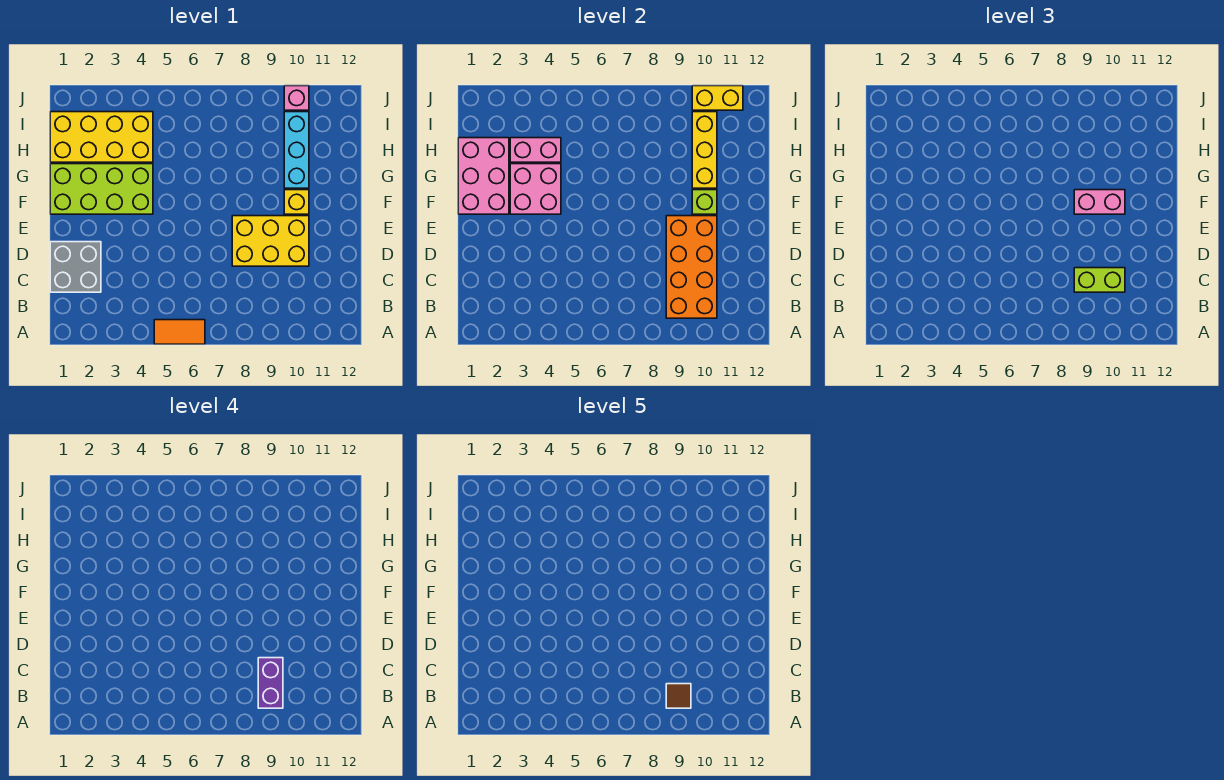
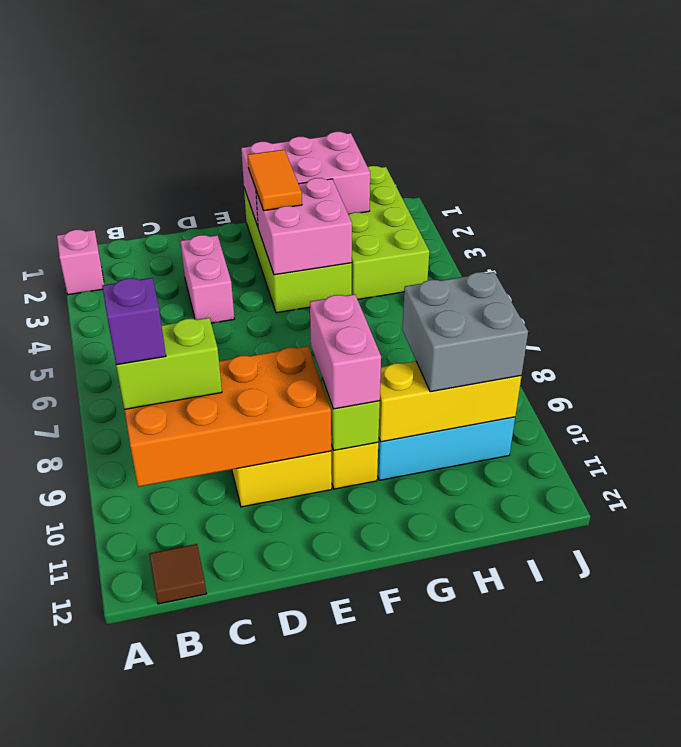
orange 1x2 tile [154,320,205,344] -> orange 1x2 tile moved to [248,150,302,211]
purple 1x2 brick [258,658,283,708] -> purple 1x1 brick [102,278,166,365]
brown 1x1 tile [666,684,691,708] -> brown 1x1 tile moved to [149,544,206,604]
grey 2x2 brick [50,242,101,292] -> grey 2x2 brick moved to [402,272,528,392]
lime 1x2 brick [1074,268,1125,292] -> lime 1x2 brick turned to [116,318,222,409]
yellow 2x4 brick [50,112,153,162] -> lime 2x4 brick [349,166,429,299]
pink 1x2 brick [510,138,561,162] -> pink 1x2 brick moved to [180,235,234,323]
pink 1x1 brick [284,86,309,110] -> pink 1x1 brick moved to [57,230,104,295]
yellow 1x2 brick [692,86,743,110] -> none

